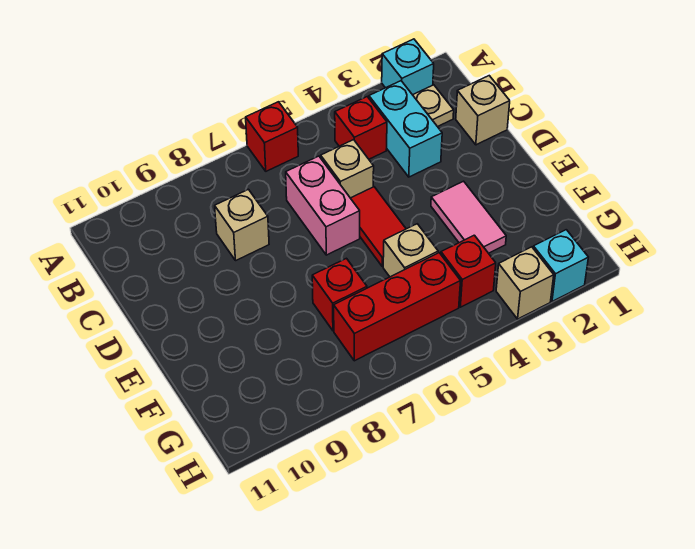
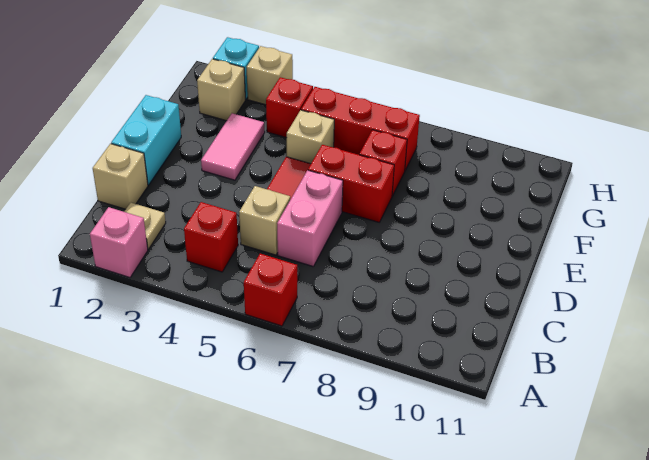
cyan 1x1 brick [382,39,434,95] -> pink 1x1 brick [90,207,148,277]
cyan 1x2 brick [369,81,442,177] -> cyan 1x2 brick moved to [111,95,181,185]
tan 1x1 brick [215,189,269,260] -> tan 1x1 brick moved to [197,59,245,121]
none -> red 1x2 brick [308,145,394,222]

